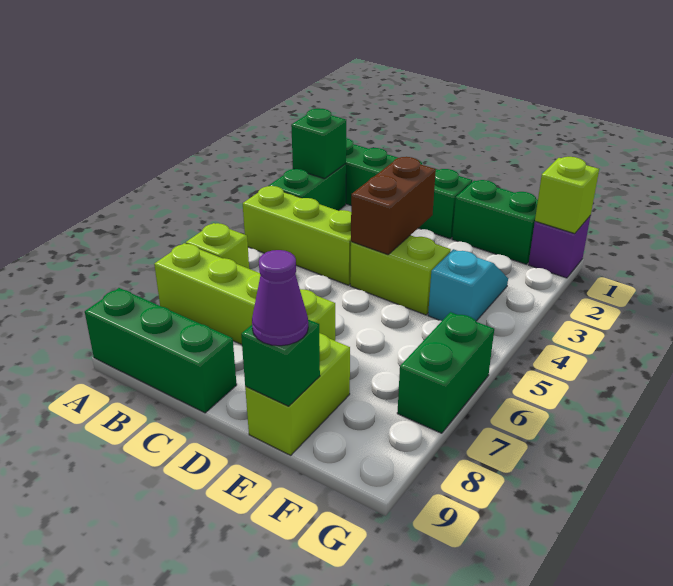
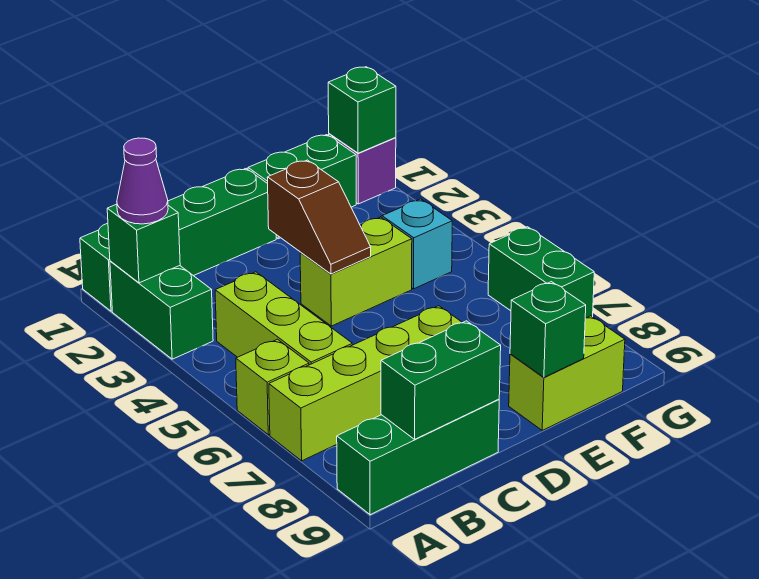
lime 1x3 brick [243,186,351,285] -> lime 1x3 brick turned to [215,272,352,365]
none -> green 1x2 brick [381,321,501,439]
brown 1x2 brick [351,157,436,255] -> brown 1x2 slope [267,160,371,274]
lime 1x2 brick [245,333,350,455] -> lime 1x2 brick turned to [509,316,625,430]
purple 1x1 cone [252,250,308,346] -> purple 1x1 cone moved to [117,138,168,224]
lime 1x1 brick [535,157,599,234] -> green 1x1 brick [328,67,396,153]

